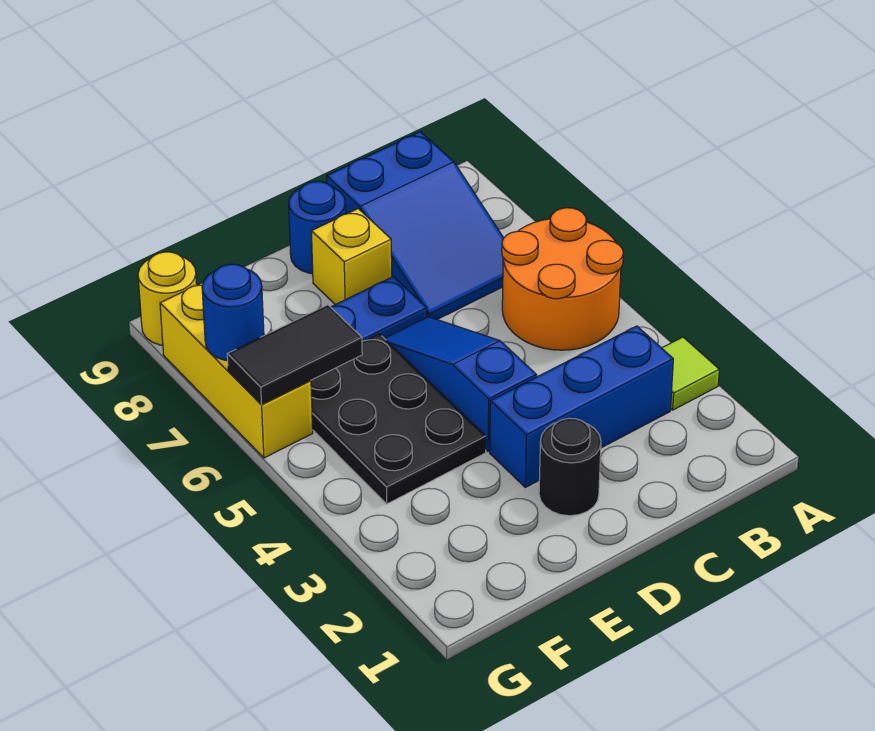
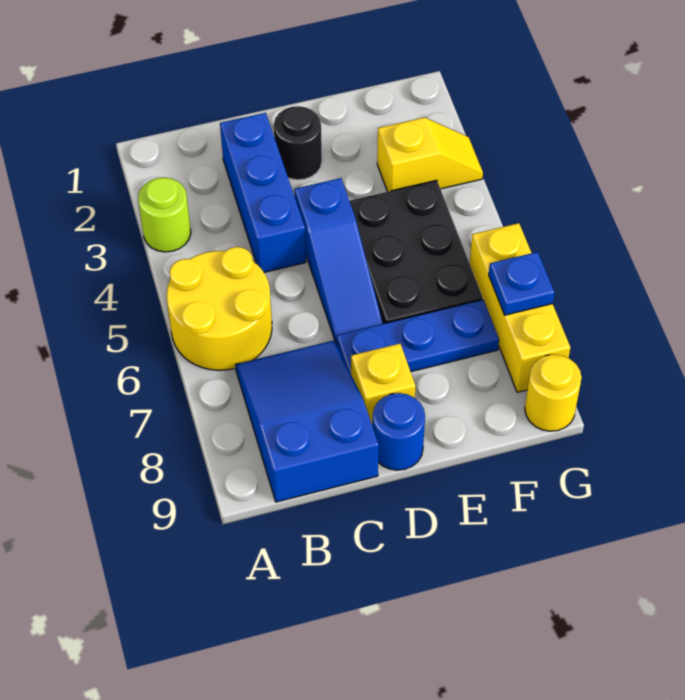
lime 1x1 tile [662,337,719,410] -> lime 1x1 round brick [138,177,191,252]
orange 2x2 round brick [502,208,623,350] -> yellow 2x2 round brick [167,247,272,370]
blue 1x3 brick [490,326,673,487] -> blue 1x3 brick turned to [220,113,306,272]
none -> yellow 1x2 slope [377,117,483,192]
black 1x2 tile [227,305,362,404] -> none
blue 1x1 round brick [202,264,264,361] -> blue 1x1 plate [489,252,554,315]

